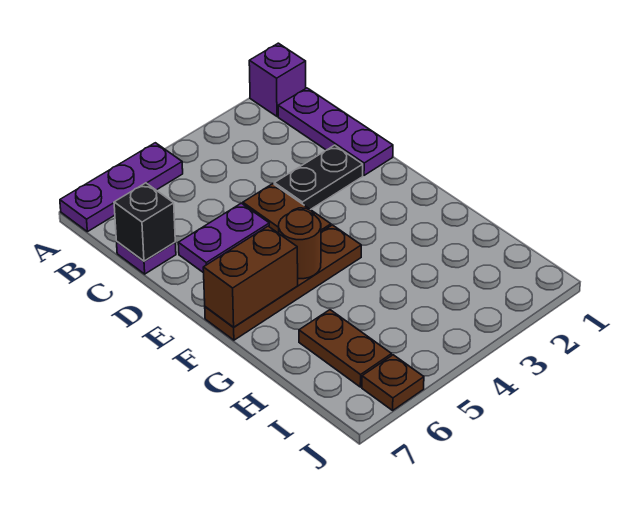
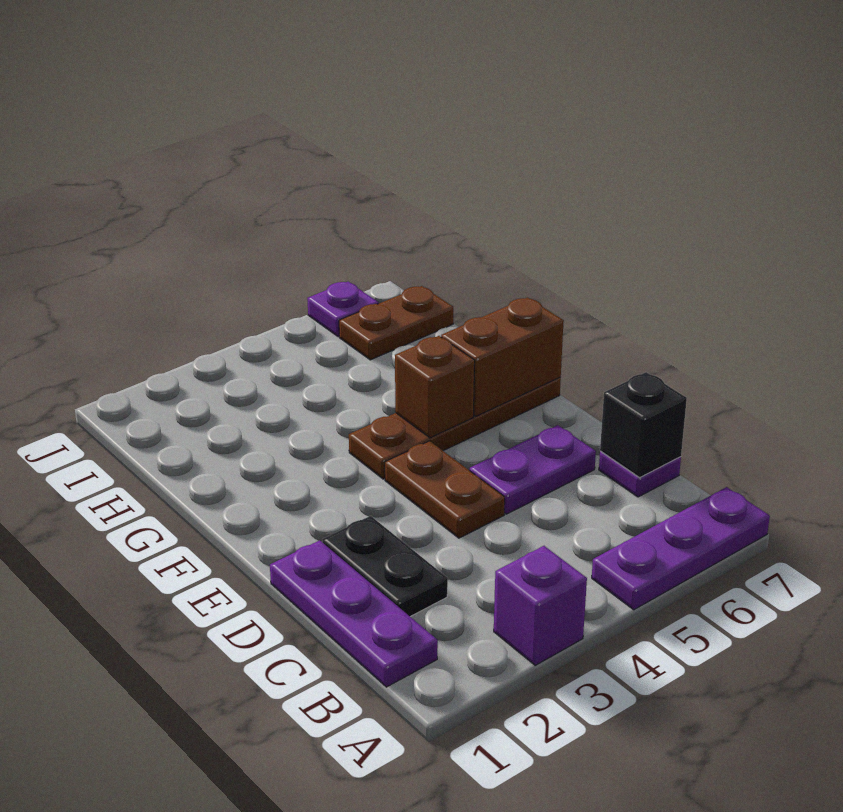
purple 1x1 brick [249,43,306,116] -> purple 1x1 brick moved to [494,546,587,665]
black 1x2 plate [274,145,363,210] -> black 1x2 plate turned to [322,516,448,617]
brown 1x1 round brick [279,210,321,279] -> brown 1x1 brick [395,336,475,438]
brown 1x2 plate [299,310,392,387] -> brown 1x2 plate turned to [339,286,453,360]
brown 1x1 plate [362,355,424,410] -> purple 1x1 plate [307,282,378,336]

